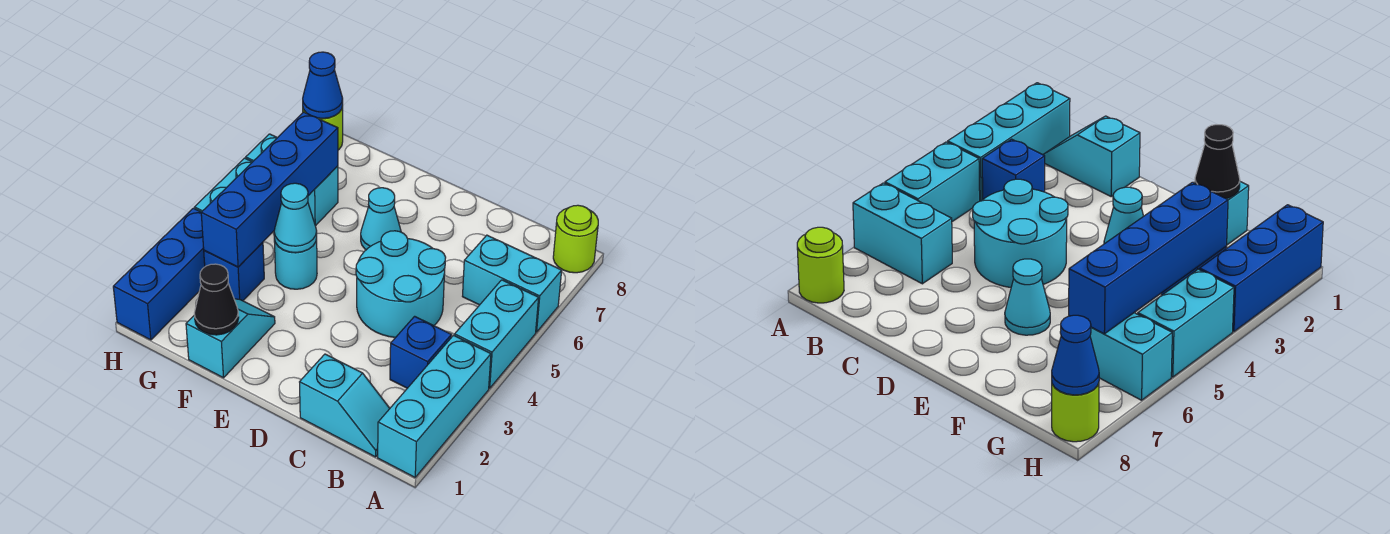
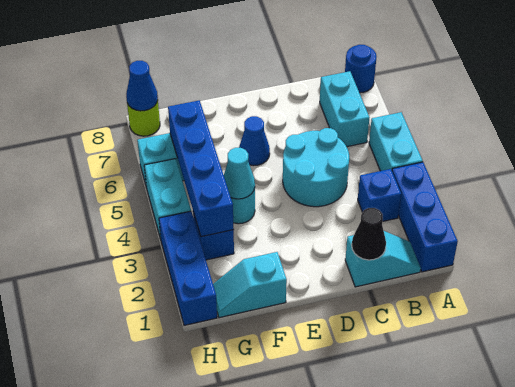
cyan 1x3 brick [378,335,491,477] -> blue 1x3 brick [392,162,458,272]
cyan 1x2 brick [462,235,562,332] -> cyan 1x2 brick turned to [320,71,369,147]
lime 1x1 round brick [553,205,598,273] -> blue 1x1 round brick [345,45,377,93]
cyan 1x1 cone [361,188,401,250] -> blue 1x1 cone [239,116,270,166]
cyan 1x2 slope [186,299,275,378] -> cyan 1x2 slope turned to [213,252,287,318]
black 1x1 cone [194,264,239,335] -> black 1x1 cone moved to [352,208,386,260]

